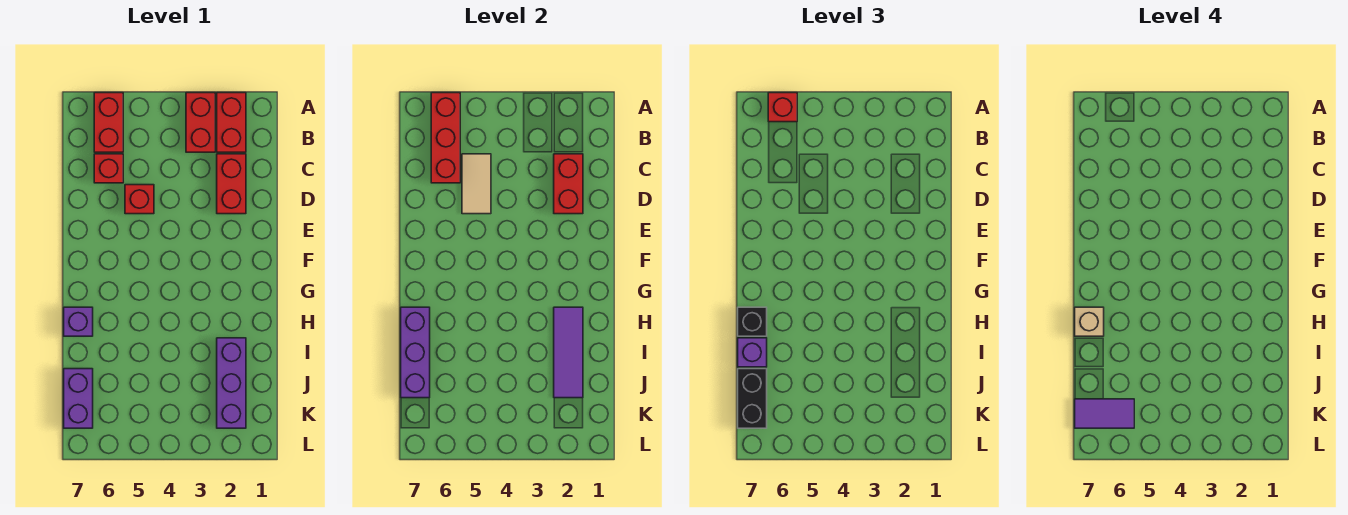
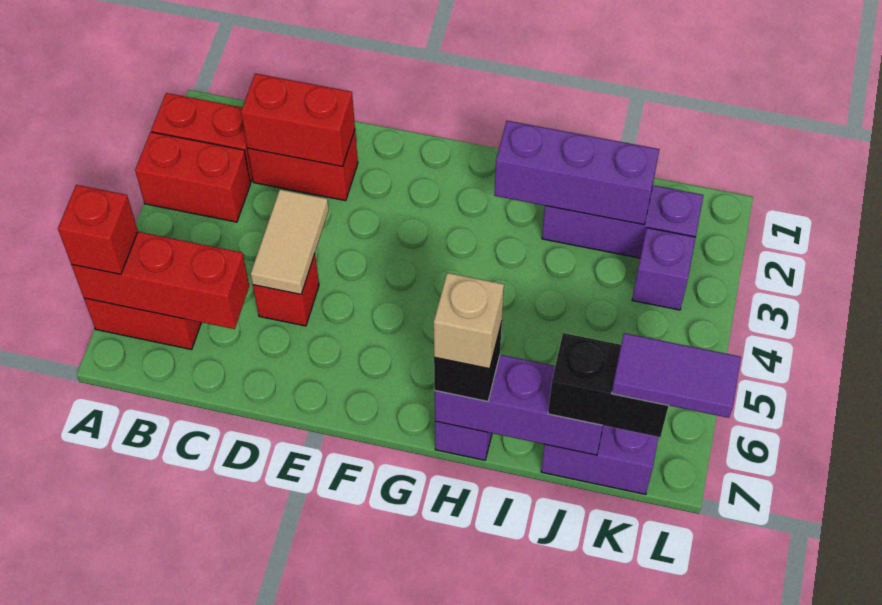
tan 1x2 tile [462,154,491,214] -> tan 1x2 tile turned to [251,189,329,294]
red 1x1 brick [94,154,123,183] -> none
purple 1x3 tile [554,307,583,398] -> purple 1x3 brick [494,121,660,225]
purple 1x1 brick [738,338,767,367] -> purple 1x1 brick moved to [632,228,696,310]
purple 1x2 tile [1075,399,1134,428] -> purple 1x2 tile turned to [612,333,741,418]

